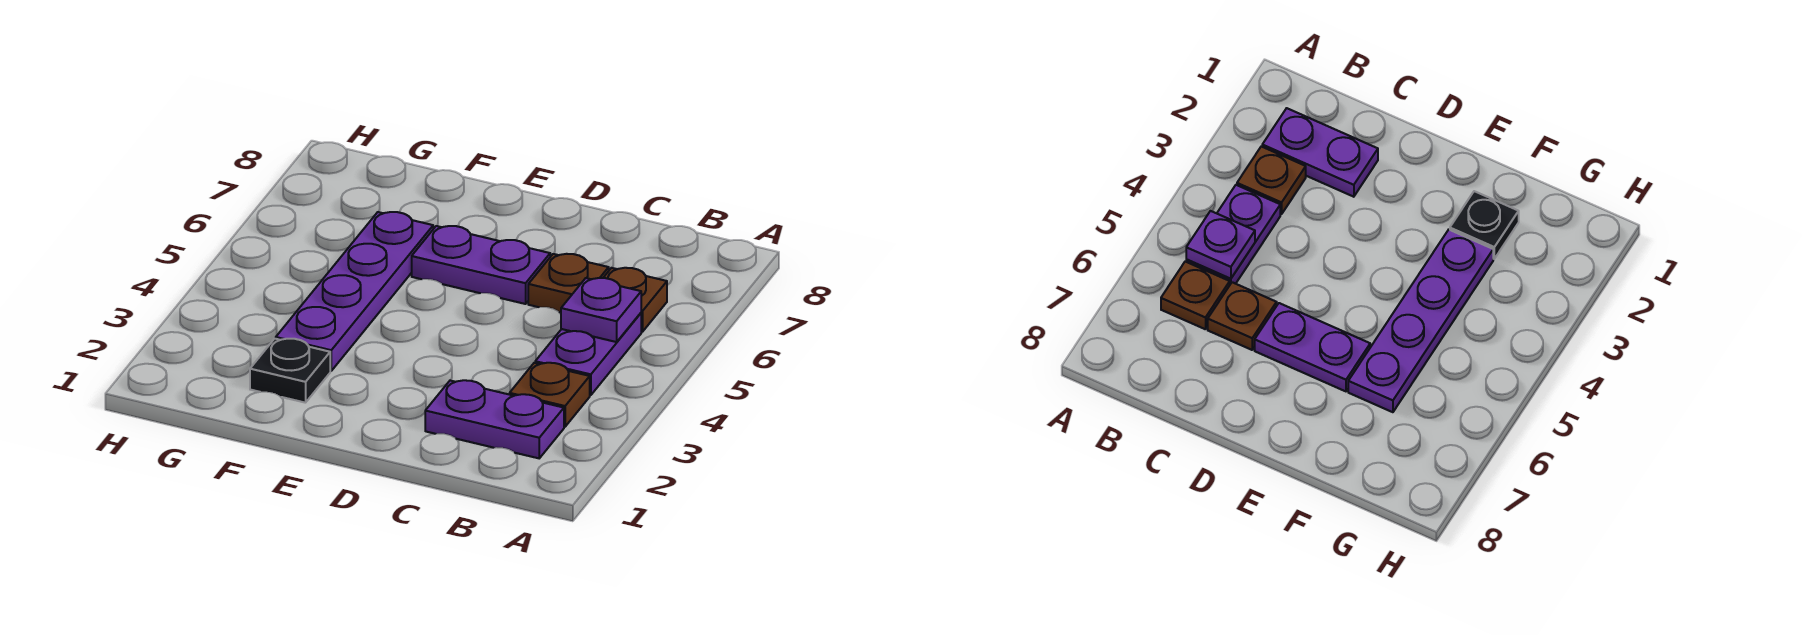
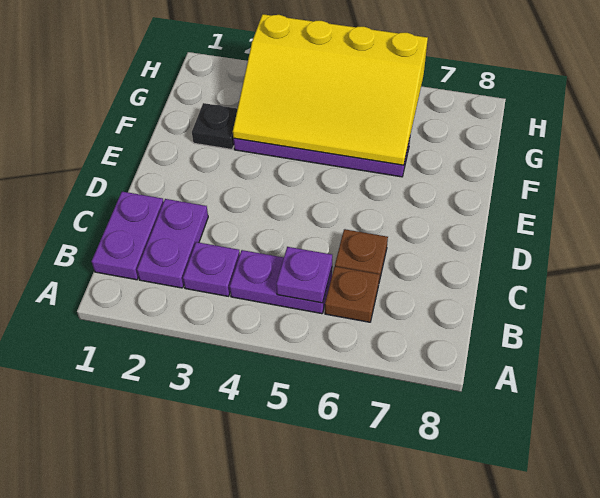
brown 1x1 plate [510,363,590,427] -> purple 1x1 plate [183,242,240,296]
purple 1x2 plate [412,226,550,304] -> purple 1x2 plate moved to [92,192,164,280]
none -> yellow 3x4 slope [233,14,428,165]

